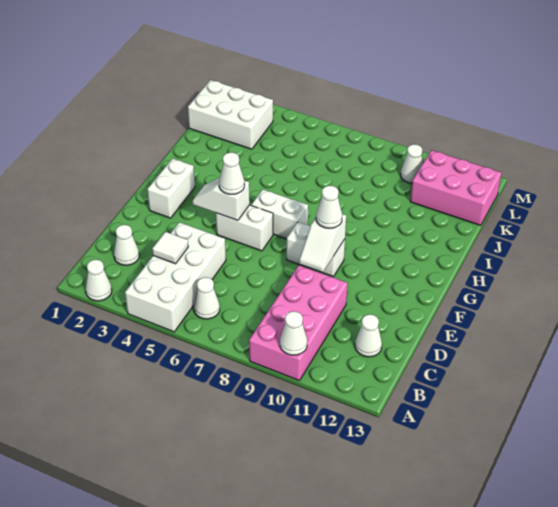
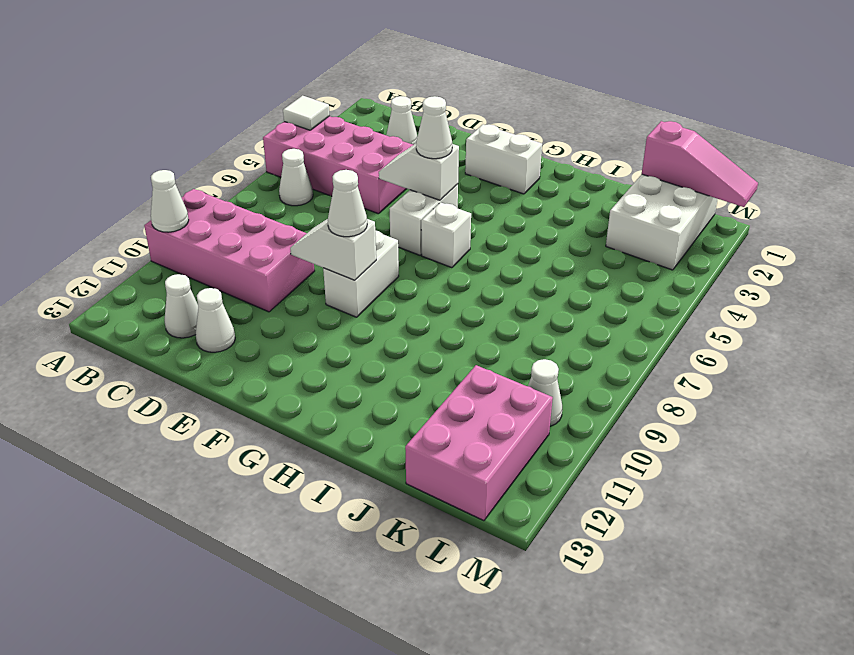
white 1x1 cone [86,260,112,301] -> white 1x1 cone moved to [196,288,235,352]
white 2x4 brick [125,222,226,332] -> pink 2x4 brick [263,116,413,214]
white 1x1 tile [152,232,188,264] -> white 1x1 tile moved to [283,96,329,130]
white 1x2 slope [192,177,250,220] -> white 1x2 slope turned to [379,144,459,200]
white 1x2 brick [251,189,308,239] -> white 1x1 brick [421,202,471,268]
none -> pink 1x3 slope [642,121,758,207]

